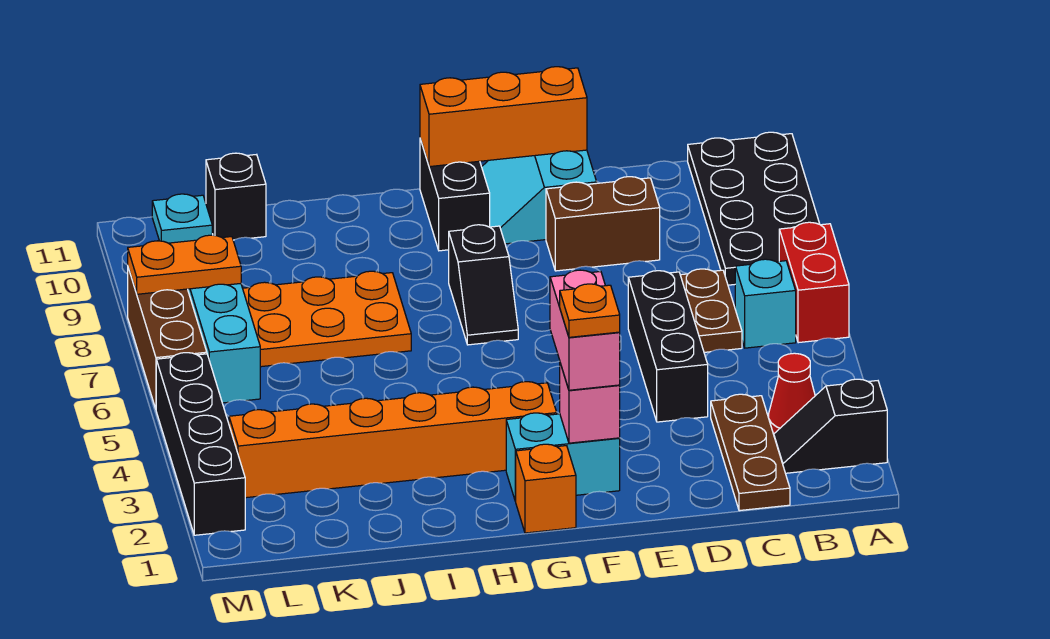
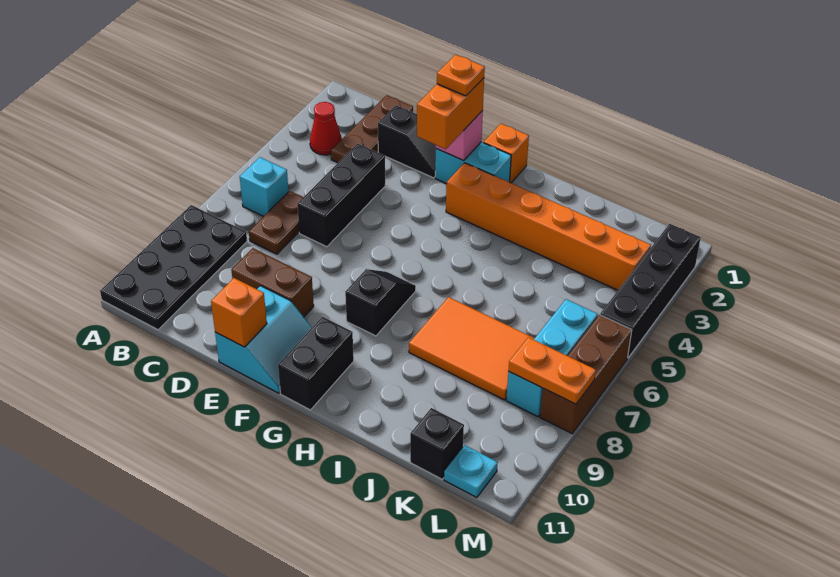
black 1x2 slope [774,379,887,473] -> black 1x2 slope moved to [378,105,436,178]
red 1x2 brick [779,222,849,343] -> none
orange 1x3 brick [420,67,587,167] -> orange 1x1 brick [211,278,267,347]
pink 1x2 brick [550,270,620,390] -> orange 1x2 brick [417,78,484,149]
orange 2x3 plate [243,271,411,367] -> orange 2x3 tile [409,297,535,400]

